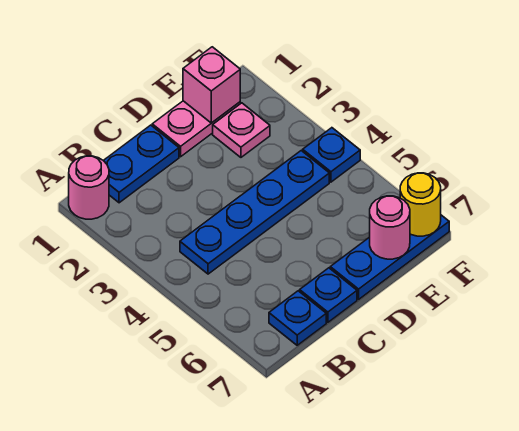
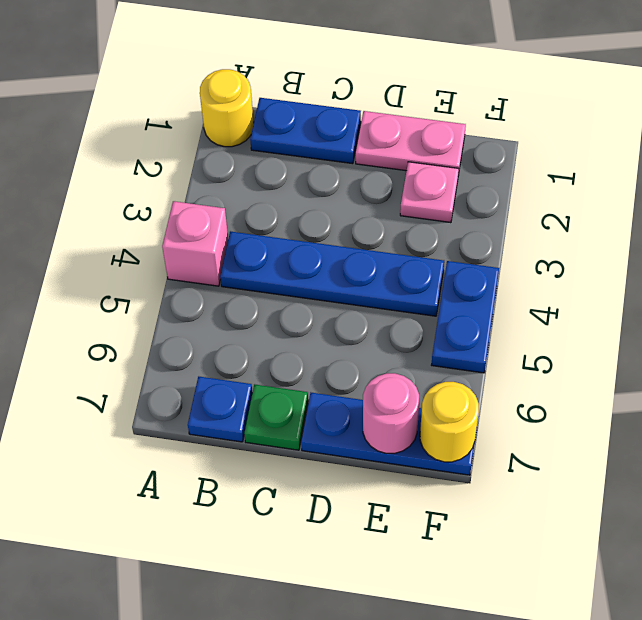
pink 1x1 round brick [69,156,109,219] -> yellow 1x1 round brick [200,69,254,147]
blue 1x1 plate [300,268,357,322] -> green 1x1 plate [244,384,308,450]
pink 1x1 brick [183,47,240,123] -> pink 1x1 brick moved to [162,201,228,286]
blue 1x1 plate [303,128,360,182] -> blue 1x2 plate [432,261,499,373]

